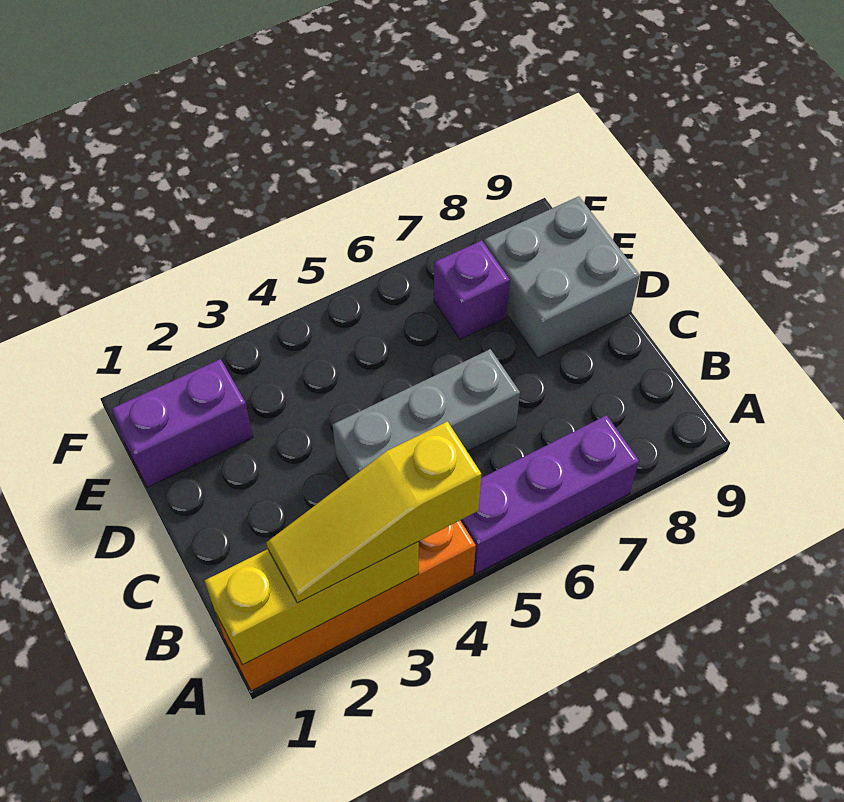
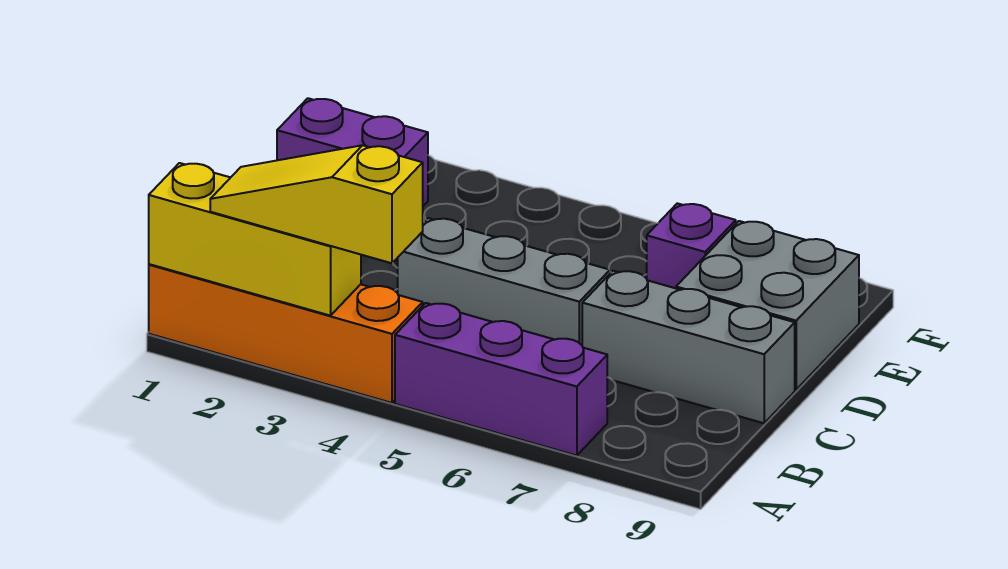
none -> grey 1x3 brick [582,271,795,423]

